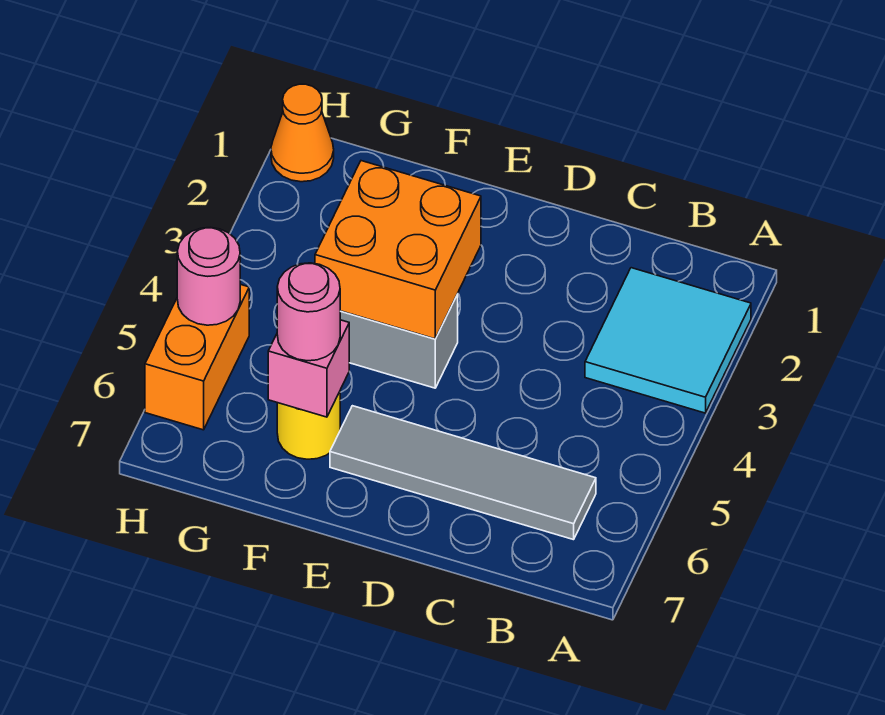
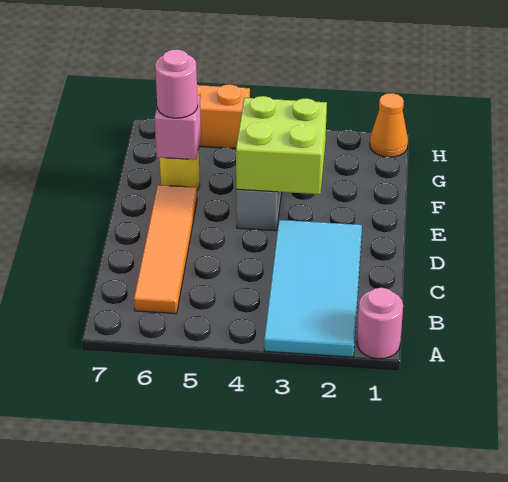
cyan 2x2 tile [585,268,751,413] -> cyan 2x4 tile [264,220,362,357]
grey 1x4 tile [330,406,596,540] -> orange 1x4 tile [134,185,197,314]
orange 2x2 brick [315,161,481,339] -> lime 2x2 brick [236,96,327,194]
pink 1x1 round brick [177,227,240,325] -> pink 1x1 round brick moved to [357,288,403,359]

